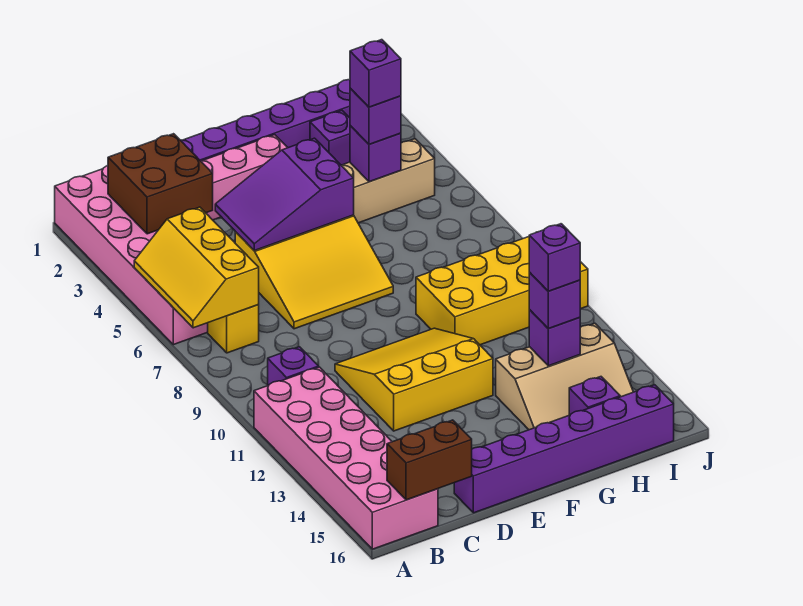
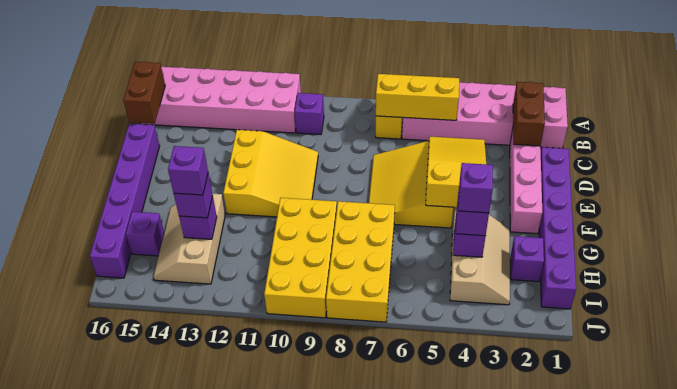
brown 2x2 brick [108,134,213,234] -> brown 1x2 brick [513,82,545,146]
purple 2x3 slope [215,138,354,251] -> yellow 2x3 slope [426,137,486,207]
none -> yellow 2x4 brick [326,201,395,322]

